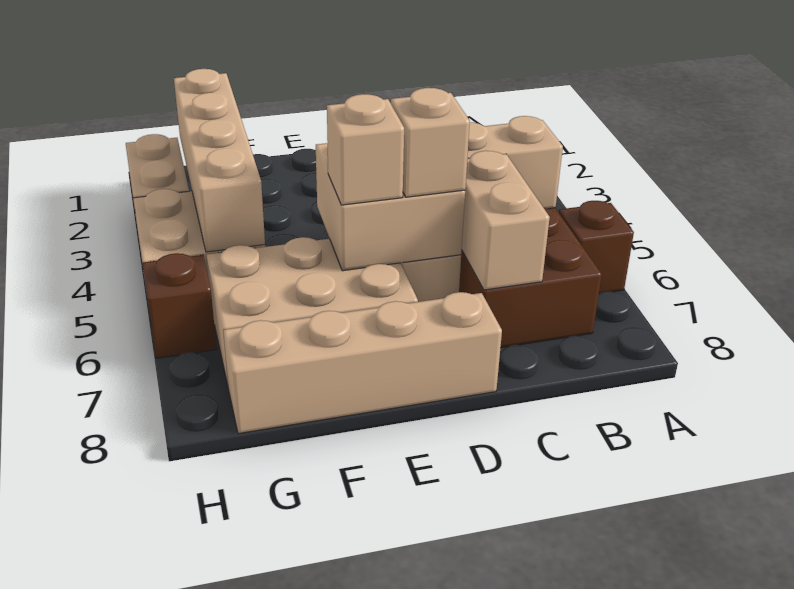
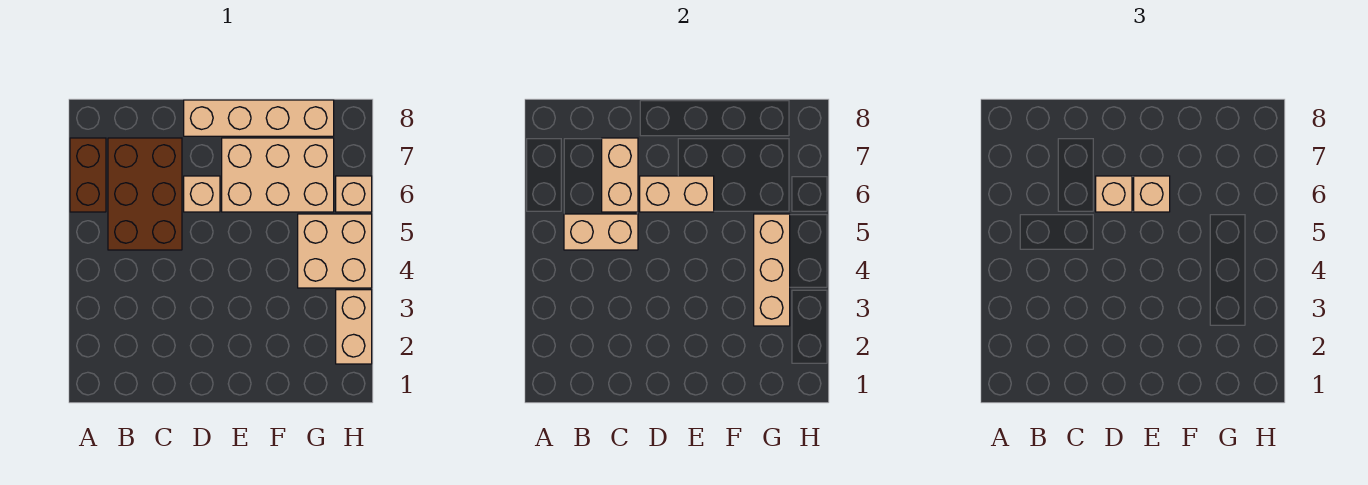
brown 1x1 brick [559,201,634,294] -> brown 1x2 brick [70,138,106,212]
tan 2x2 brick [316,143,465,271] -> tan 1x2 brick [640,176,714,212]
tan 1x4 brick [174,69,265,252] -> tan 1x3 brick [754,214,790,326]
brown 1x1 brick [143,253,217,358] -> tan 1x1 brick [336,176,372,212]

